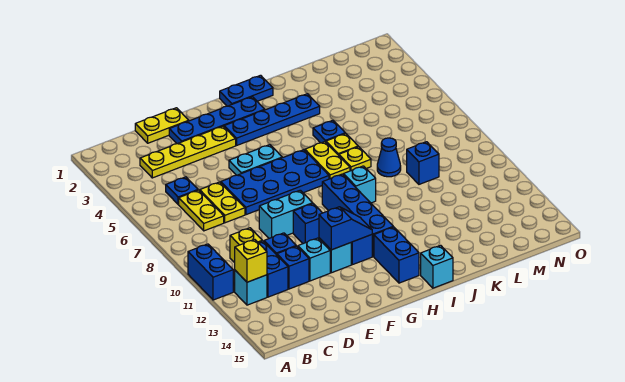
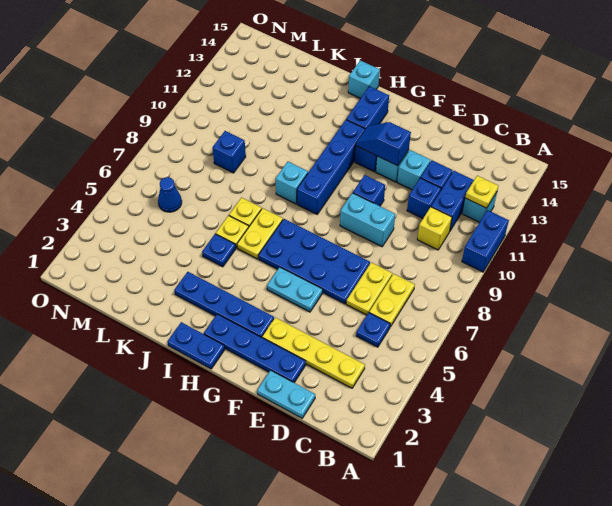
yellow 1x1 brick [235,239,267,282] -> yellow 1x1 plate [465,176,498,208]
yellow 1x2 plate [135,108,189,143] -> cyan 1x2 plate [257,370,315,418]
blue 1x1 cone [377,138,401,177] -> blue 1x1 cone moved to [158,177,182,212]

